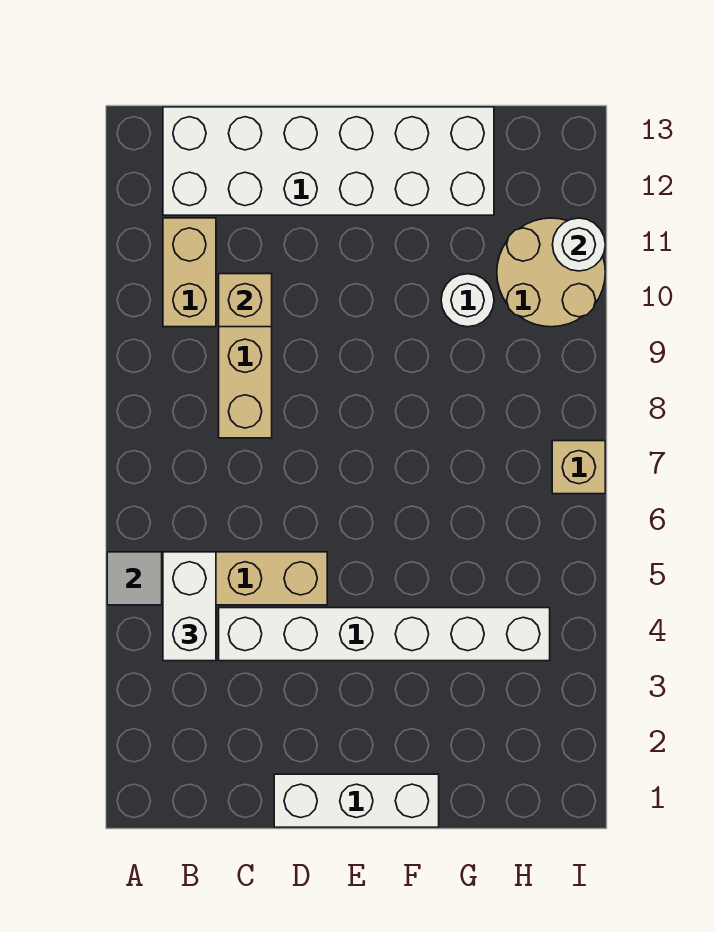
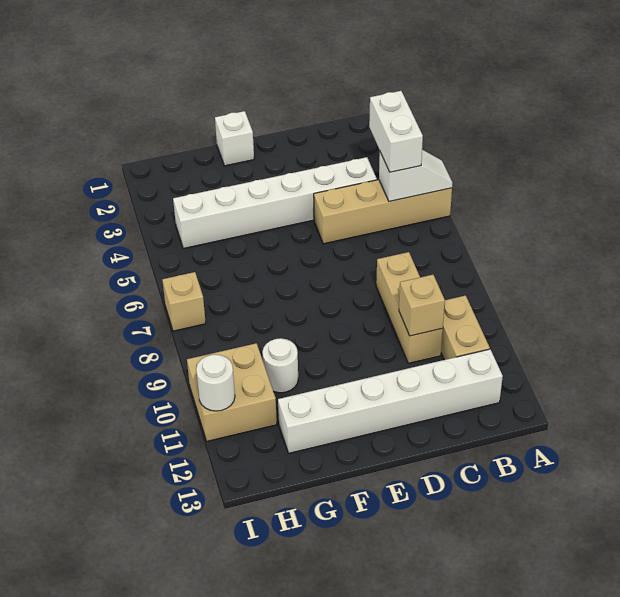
white 2x6 brick [163,107,494,215] -> white 1x6 brick [278,349,503,453]
white 1x3 brick [274,774,439,827] -> white 1x1 brick [215,111,254,166]
tan 2x2 round brick [497,218,605,327] -> tan 2x2 brick [187,343,277,441]

